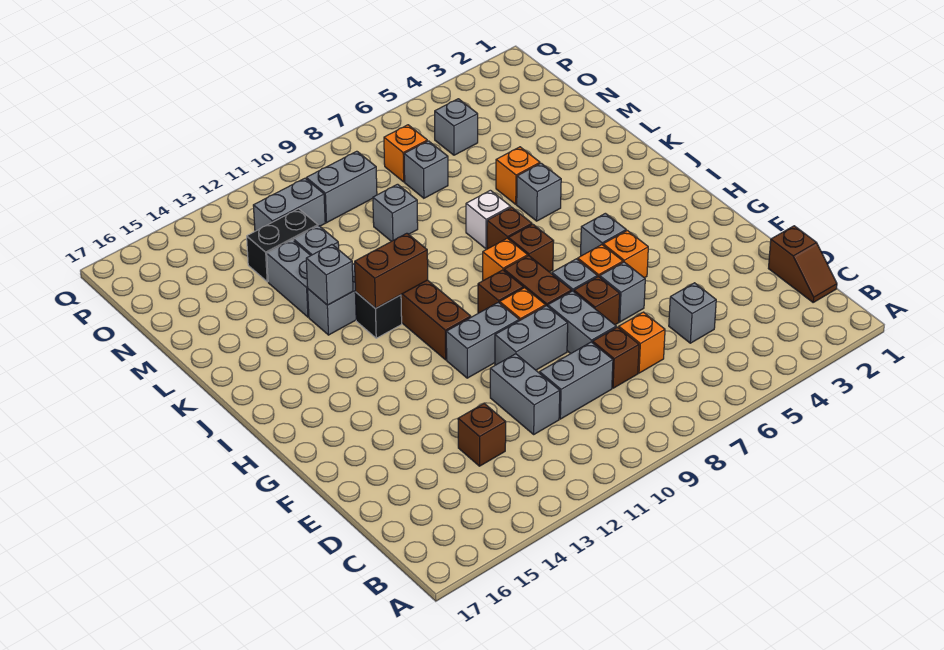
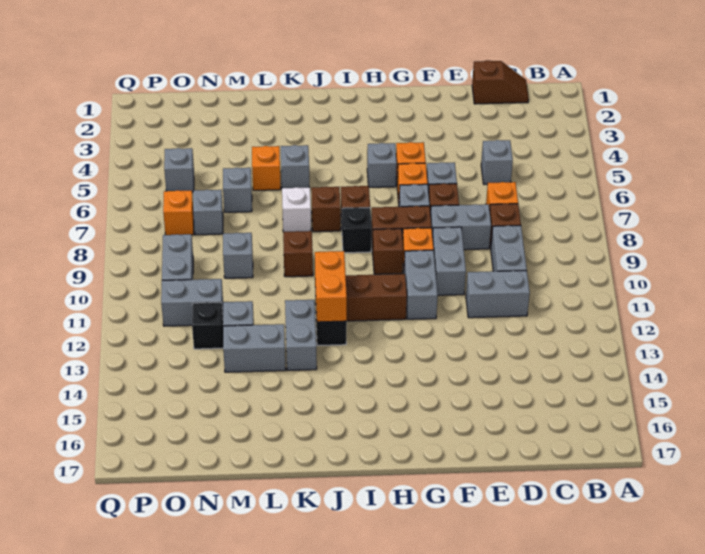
brown 1x1 brick [458,404,506,466] -> brown 1x1 brick moved to [283,231,313,277]
orange 1x1 brick [483,238,528,281] -> black 1x1 brick [342,207,372,253]
brown 1x2 brick [355,233,428,309] -> orange 1x2 brick [315,251,347,322]
grey 1x1 brick [306,245,353,305] -> grey 1x1 brick moved to [223,168,252,212]
black 1x2 brick [247,209,318,282] -> black 1x1 brick [192,302,223,349]
grey 1x2 brick [253,178,325,231] -> grey 1x2 brick turned to [161,279,223,326]

